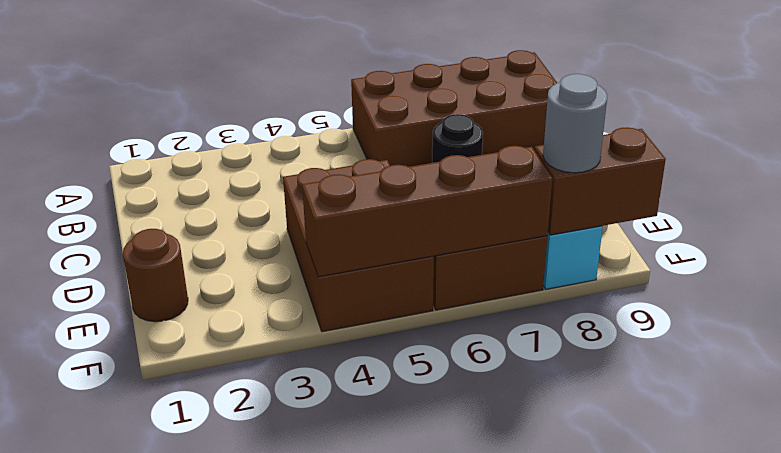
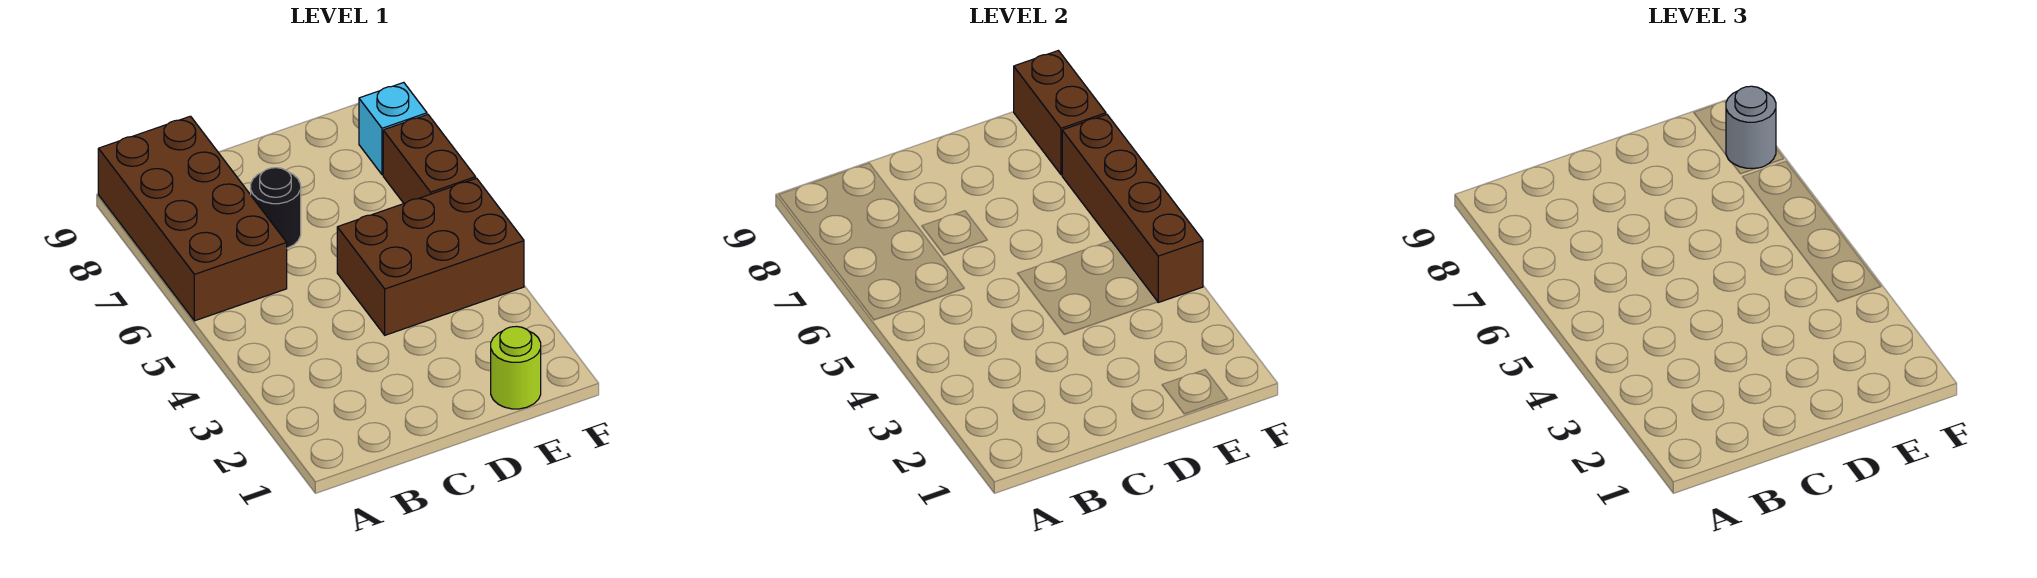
brown 1x1 round brick [123,229,188,322] -> lime 1x1 round brick [491,326,541,409]

